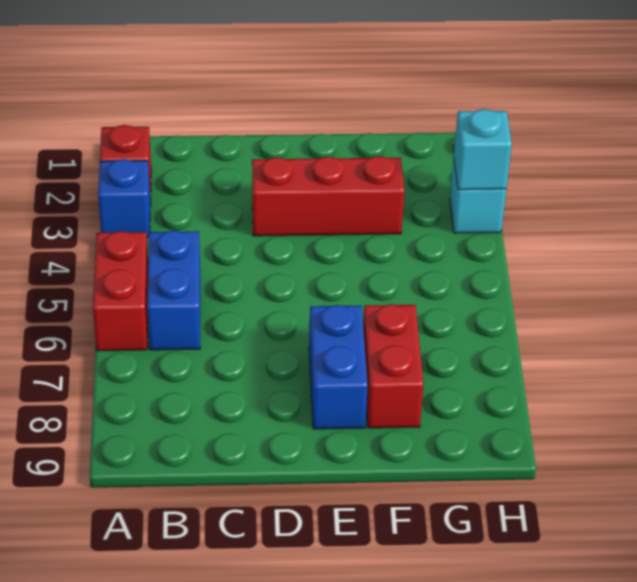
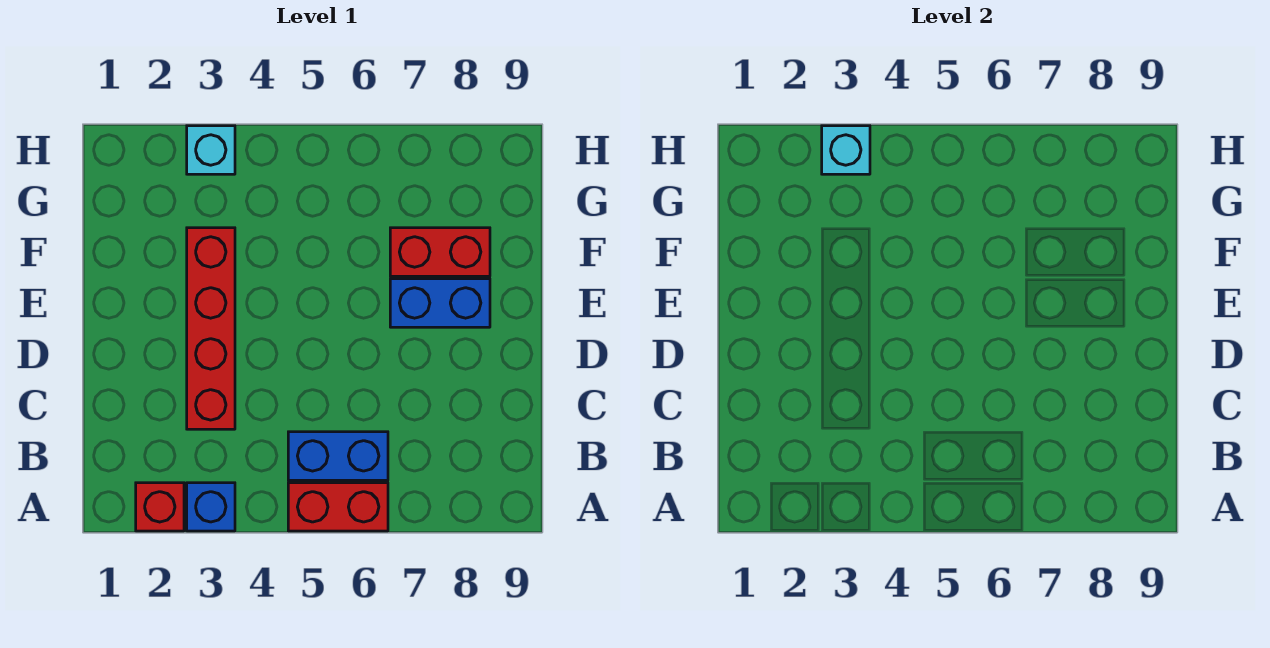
red 1x3 brick [252,156,404,236] -> red 1x4 brick [187,228,235,429]

